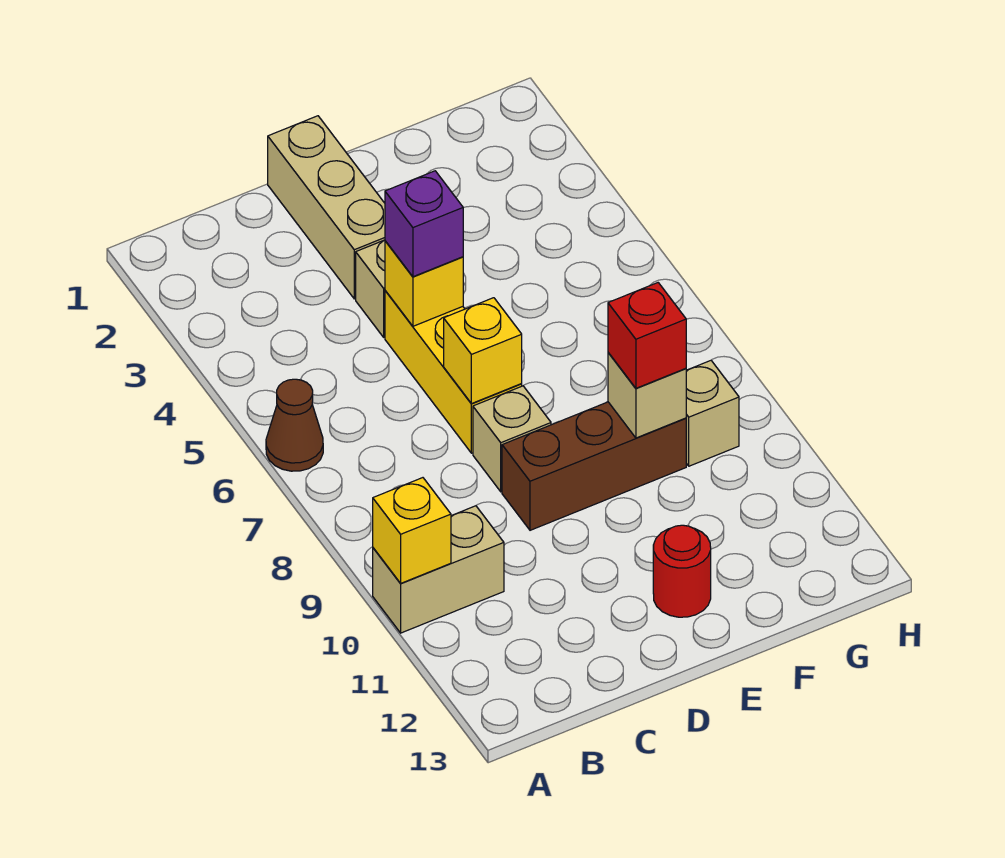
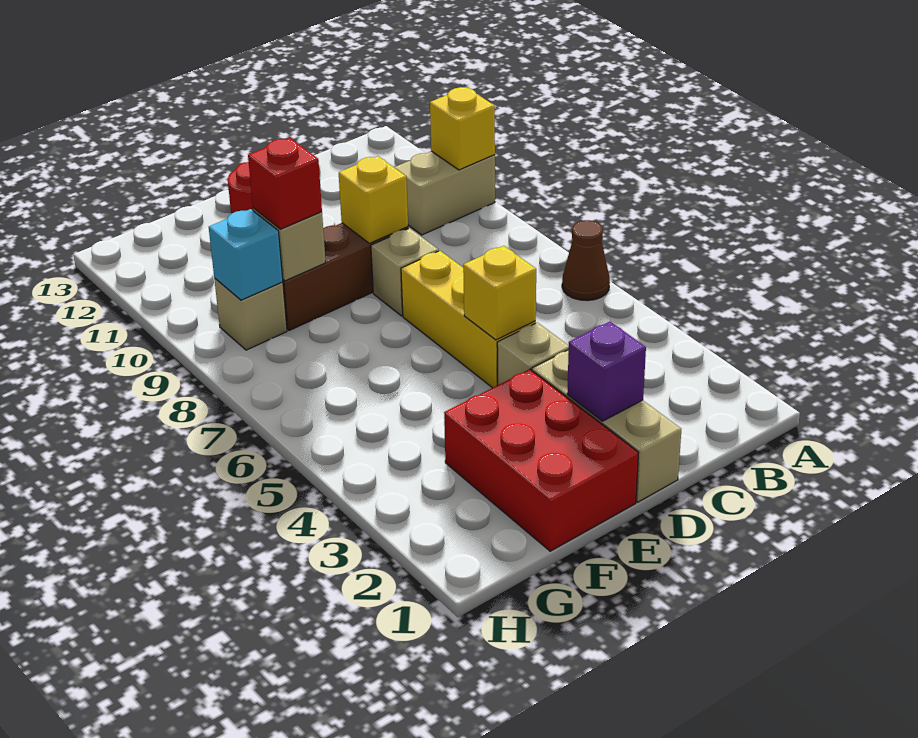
purple 1x1 brick [385,171,463,277] -> purple 1x1 brick moved to [567,322,646,421]
yellow 1x1 brick [444,298,522,404] -> yellow 1x1 brick moved to [339,156,408,243]
none -> red 2x3 brick [444,369,639,551]
none -> cyan 1x1 brick [209,209,283,300]

